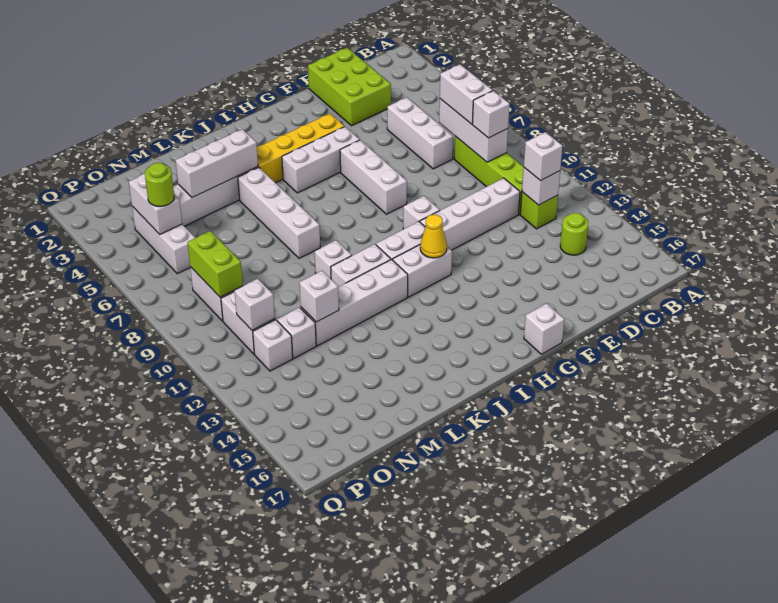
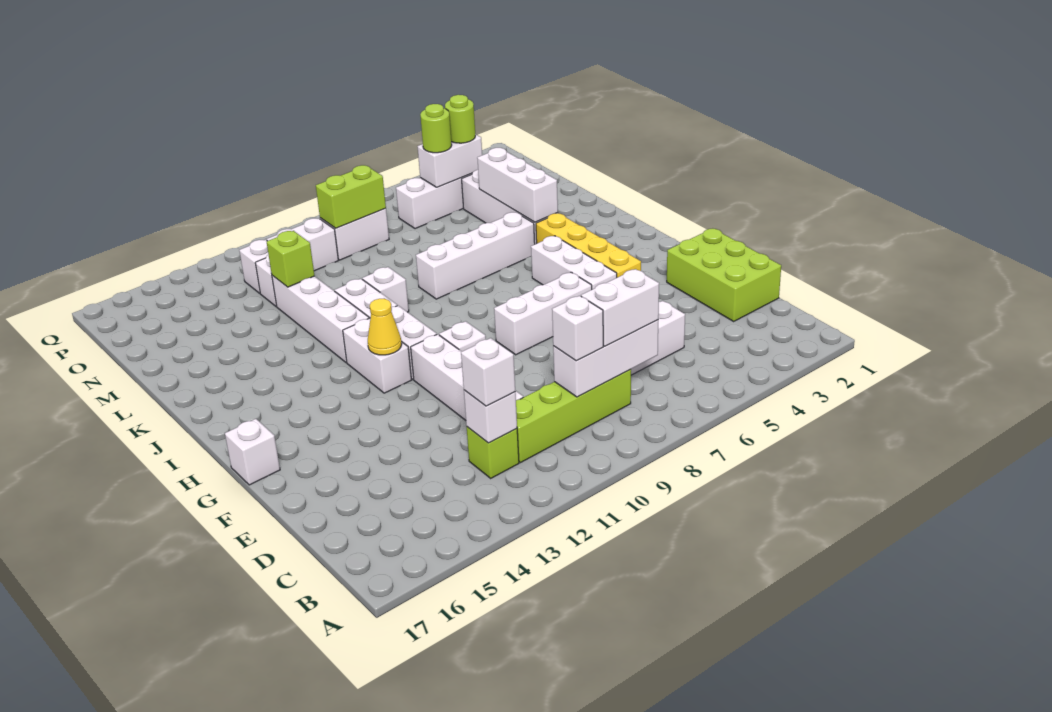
lime 1x1 round brick [560,213,588,255] -> lime 1x1 round brick moved to [445,95,475,143]
lime 2x3 brick [308,48,391,126] -> lime 2x3 brick turned to [667,229,781,321]
white 1x1 brick [299,271,339,322] -> lime 1x1 brick [267,231,315,287]
white 1x1 brick [235,279,275,330] -> none

